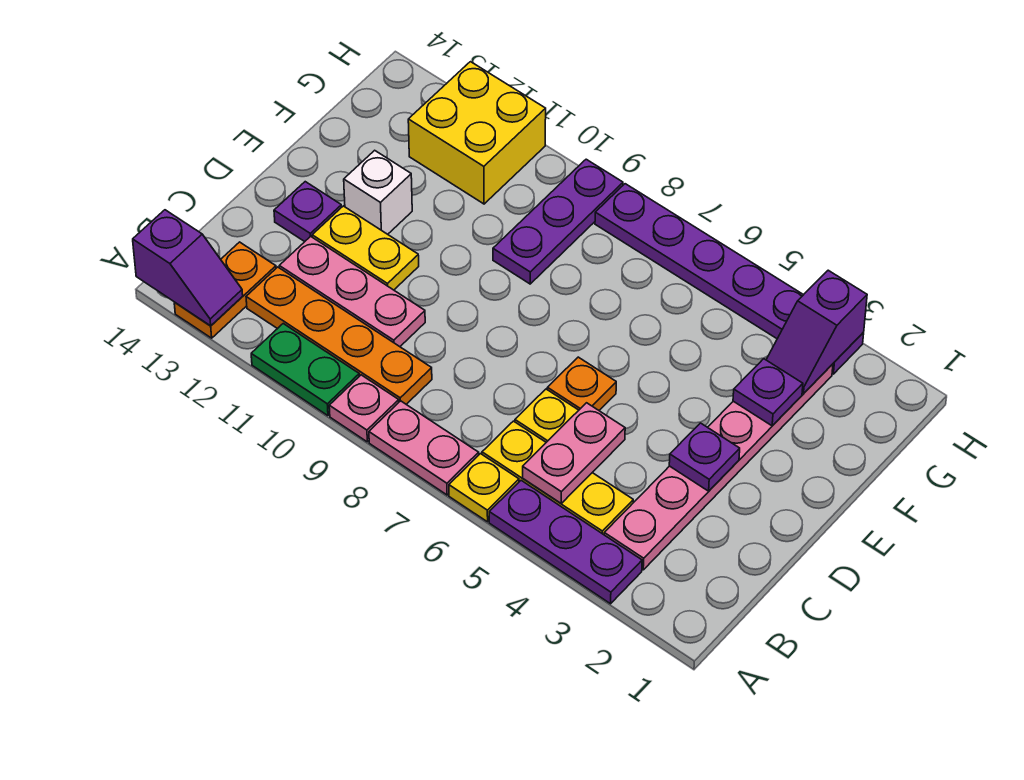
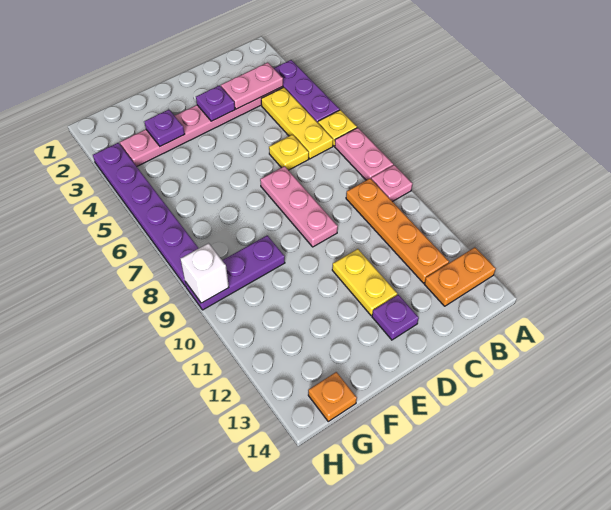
green 1x2 plate [251,324,359,416] -> none
purple 1x2 slope [133,210,243,326] -> none
pink 1x2 plate [523,403,625,503] -> pink 1x2 plate moved to [221,62,283,109]
pink 1x3 plate [279,236,425,347] -> pink 1x3 plate moved to [260,166,338,247]
orange 1x1 plate [547,357,616,410] -> orange 1x1 plate moved to [308,372,357,421]
white 1x1 brick [344,150,412,234] -> white 1x1 brick moved to [180,243,229,303]
purple 1x2 slope [766,270,867,394] -> none
yellow 2x2 brick [408,62,546,204] -> none

